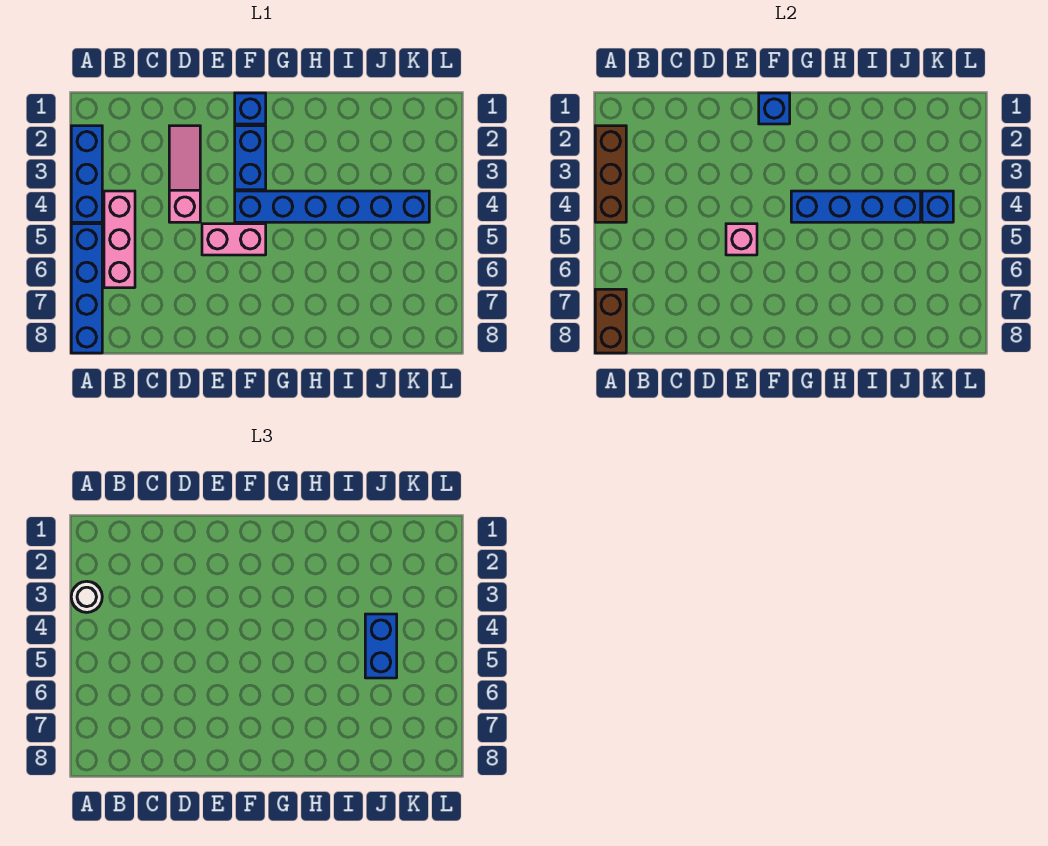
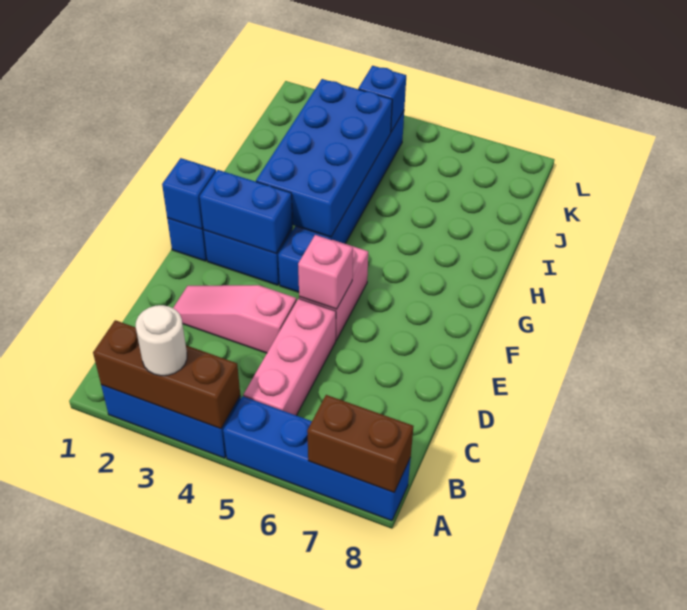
pink 1x3 brick [104,191,135,288] -> pink 1x3 brick turned to [243,299,336,416]
blue 1x4 brick [791,191,921,222] -> blue 2x4 brick [256,79,392,237]
blue 1x2 brick [365,614,397,678] -> blue 1x2 brick moved to [200,170,293,253]

